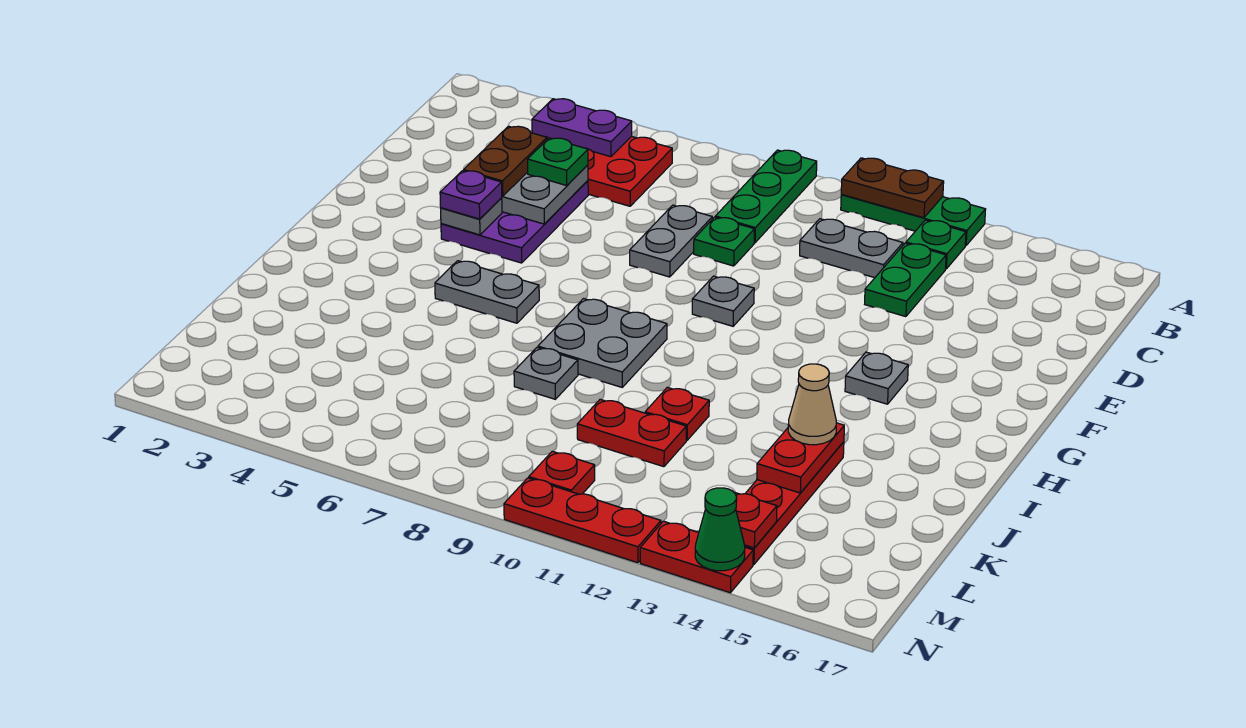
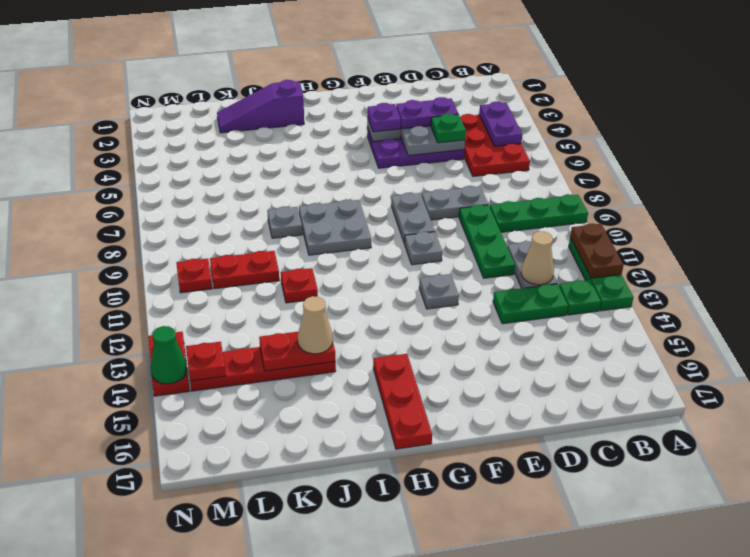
none -> tan 1x1 cone [521,231,554,285]
brown 1x2 plate [463,126,547,196] -> purple 1x2 plate [396,97,458,129]
green 1x1 plate [694,217,754,266] -> green 1x3 plate [459,205,515,278]
grey 1x1 plate [845,352,908,404] -> grey 1x1 plate moved to [419,274,459,309]
grey 1x2 plate [435,261,539,323] -> grey 1x2 plate moved to [391,193,435,244]
none -> purple 1x3 slope [217,80,304,133]
red 1x2 plate [577,399,686,467] -> red 1x2 plate turned to [210,251,279,289]
red 1x3 plate [504,478,661,563] -> red 1x3 plate moved to [373,354,432,449]

